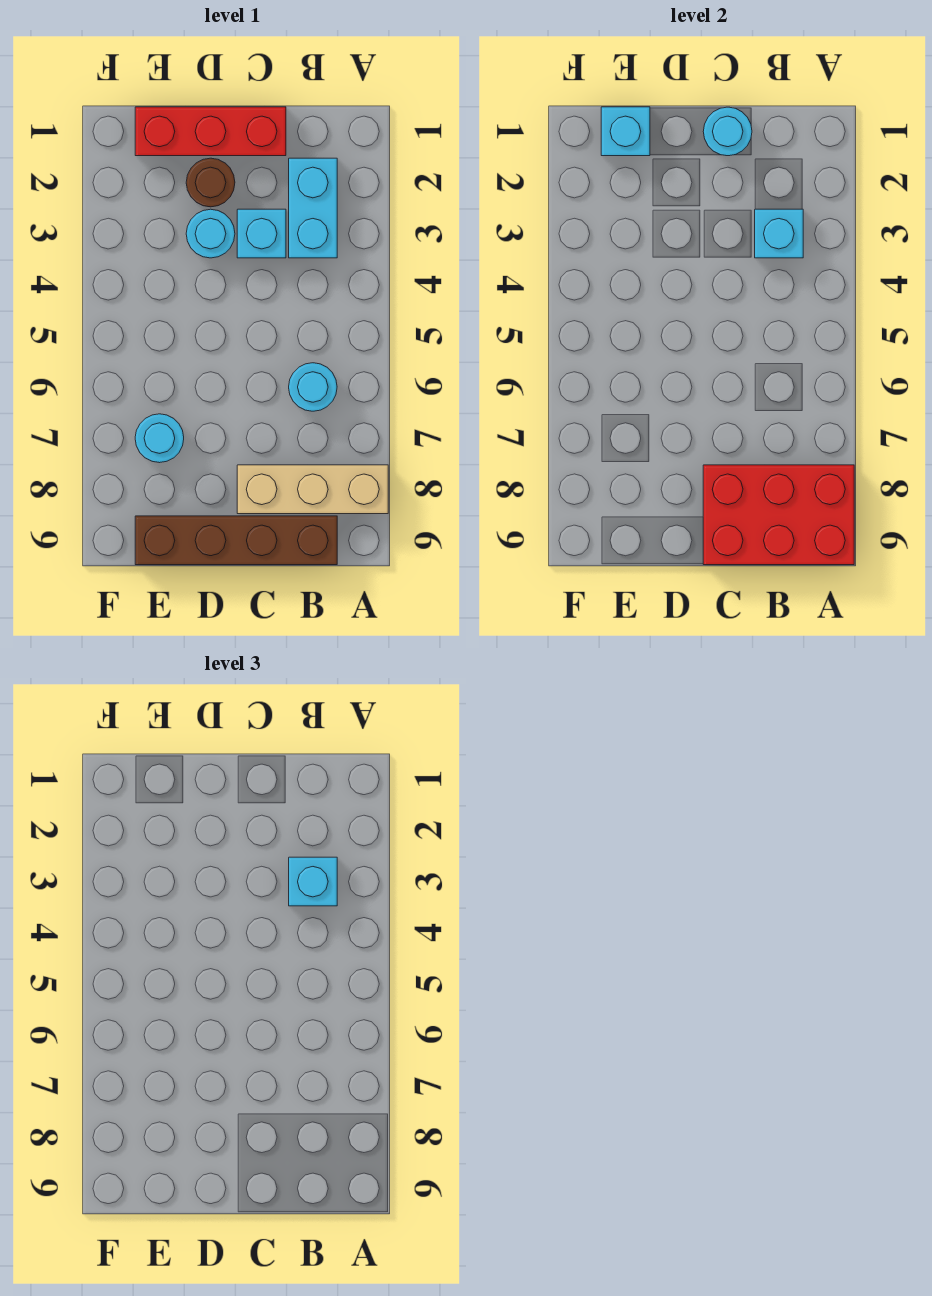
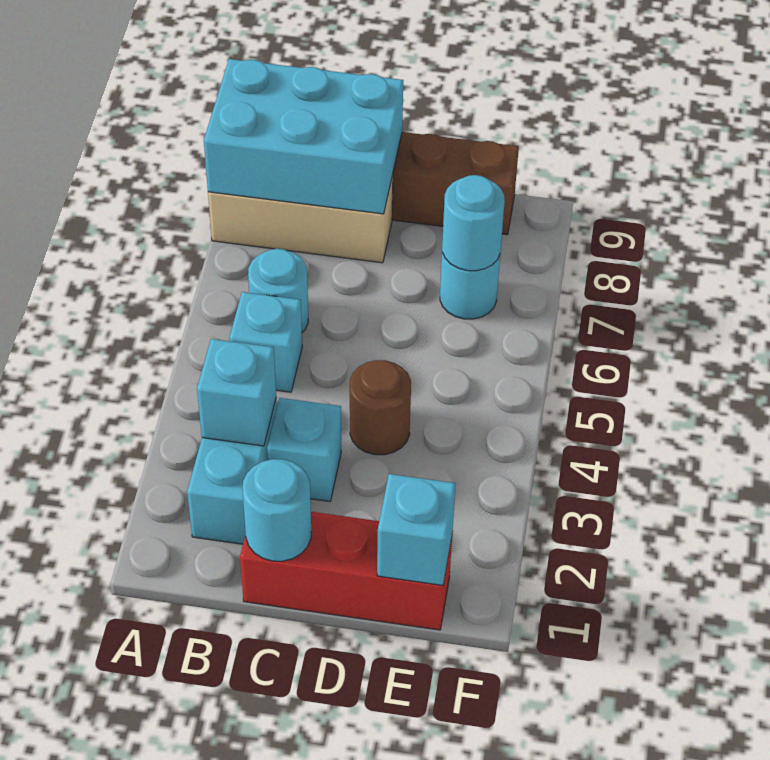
red 2x3 brick [703,465,854,565] -> cyan 2x3 brick [204,59,403,214]
cyan 1x1 brick [289,857,337,906] -> cyan 1x1 brick moved to [230,292,302,392]
brown 1x1 round brick [186,158,235,207] -> brown 1x1 round brick moved to [350,360,411,455]
cyan 1x1 round brick [186,209,235,258] -> cyan 1x1 round brick moved to [442,175,505,271]

